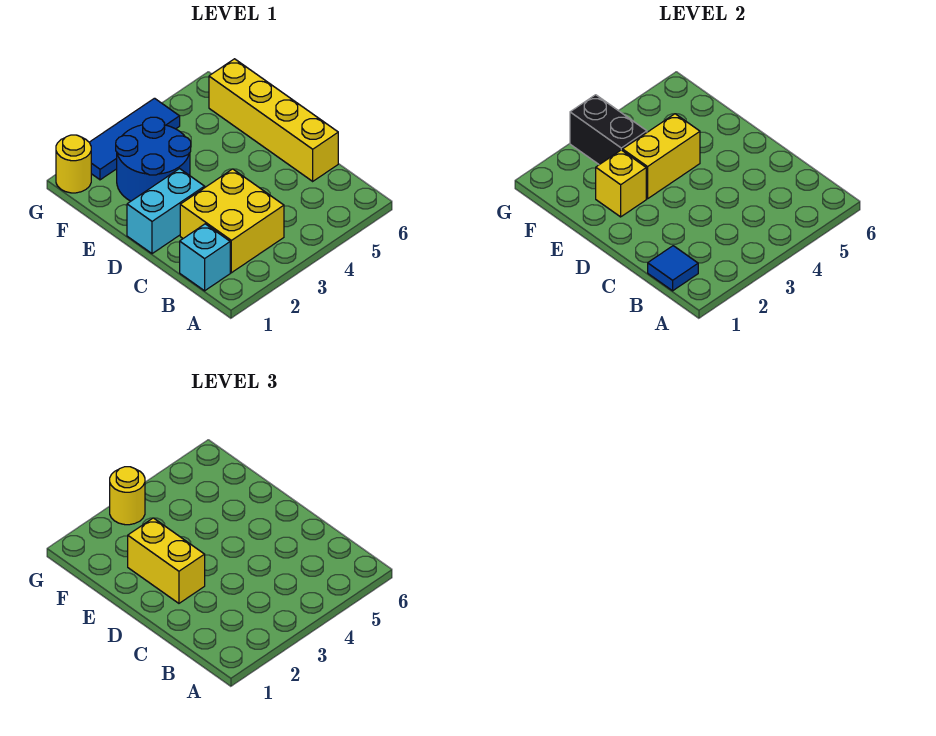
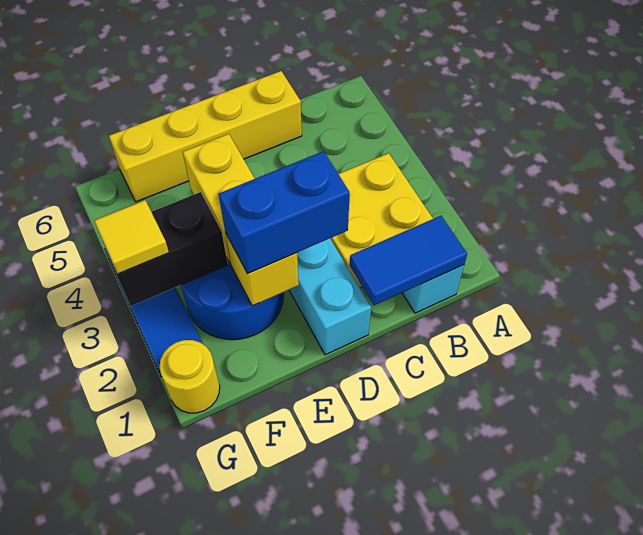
blue 1x1 tile [648,246,698,291] -> blue 1x2 tile [350,216,467,305]
yellow 1x2 brick [128,518,205,603] -> blue 1x2 brick [219,151,350,274]
yellow 1x1 round brick [110,467,145,525] -> yellow 1x1 tile [94,200,169,274]

